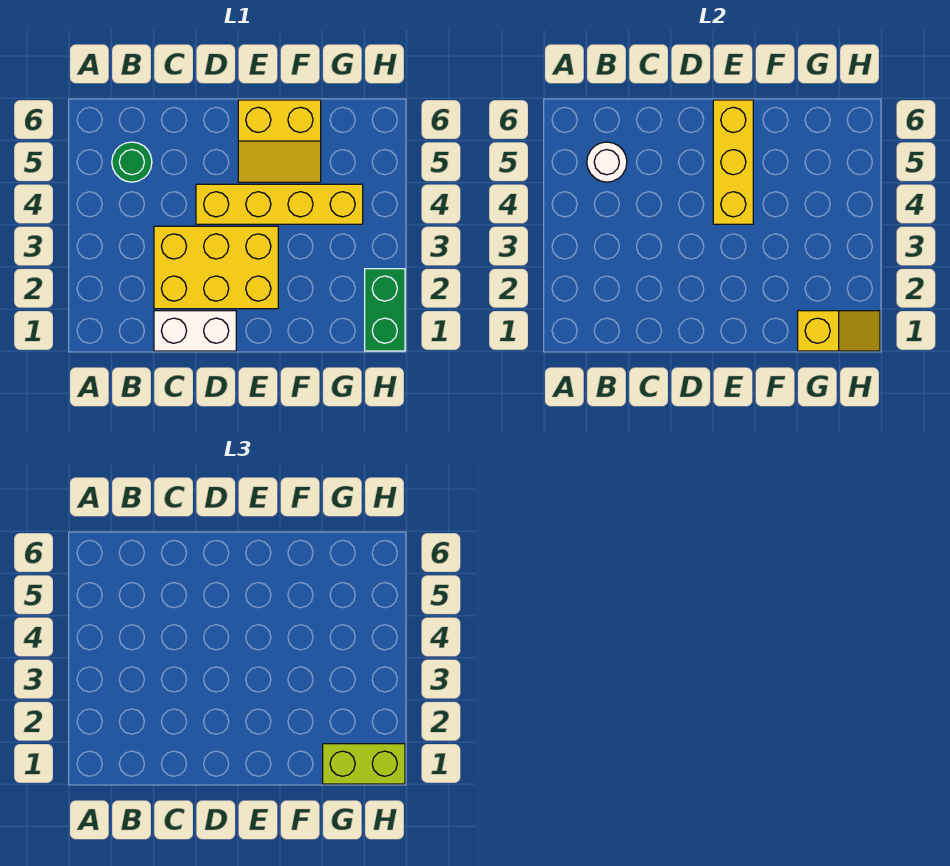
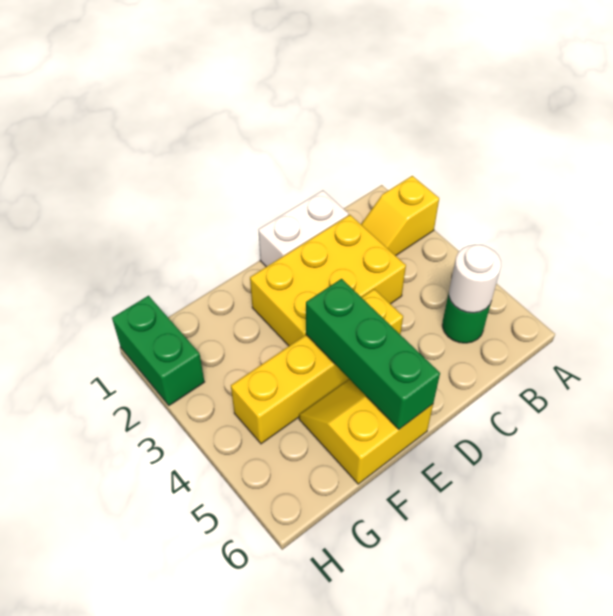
yellow 1x3 brick [713,100,753,224] -> green 1x3 brick [306,279,440,429]
yellow 1x2 slope [798,311,880,351] -> yellow 1x2 slope moved to [361,176,439,256]
lime 1x2 brick [323,744,405,784] -> none

